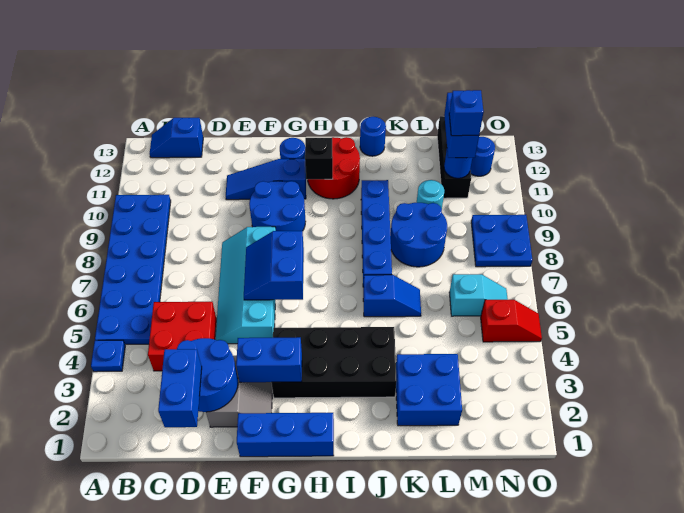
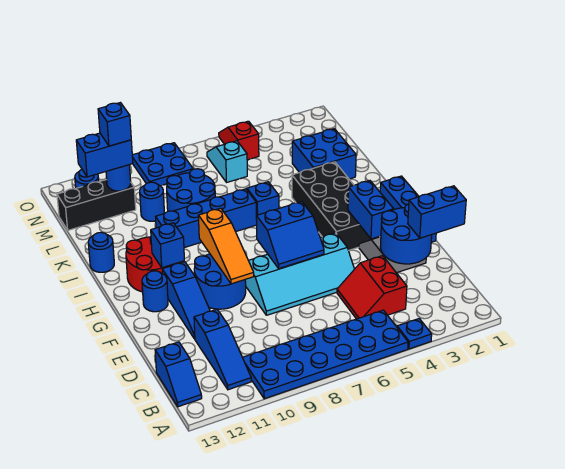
none -> blue 1x3 slope [194,309,251,390]
red 2x2 brick [148,302,216,371] -> red 2x2 slope [337,256,407,319]
none -> orange 1x3 slope [198,208,254,284]
black 1x1 brick [305,138,333,179] -> blue 1x1 brick [151,223,184,268]
cyan 1x1 round brick [417,180,444,209] -> blue 1x1 round brick [140,182,164,221]

